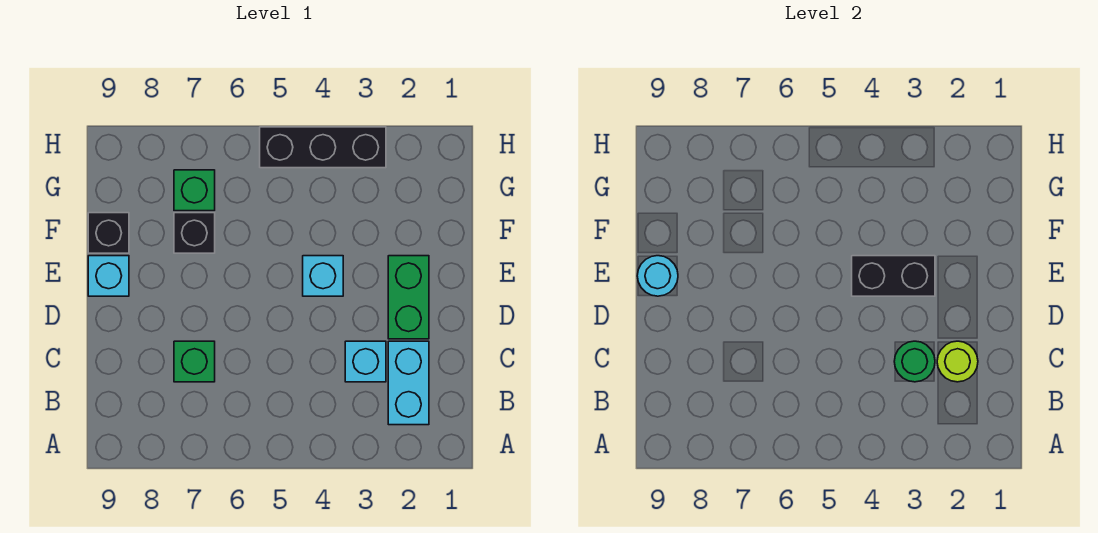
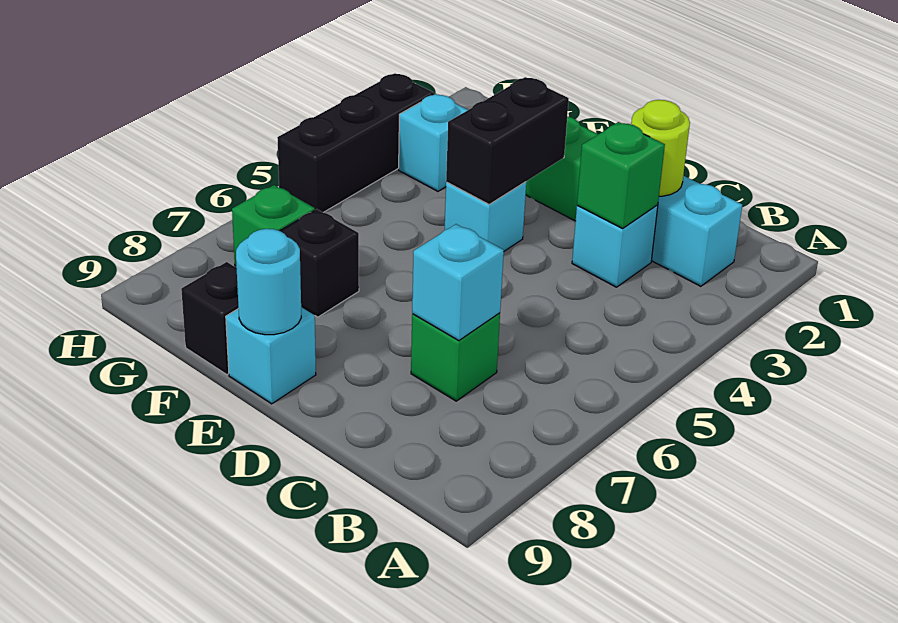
green 1x1 round brick [894,341,935,382] -> green 1x1 brick [577,122,665,229]
none -> cyan 1x1 brick [412,224,504,341]
none -> cyan 1x1 brick [399,94,467,191]

